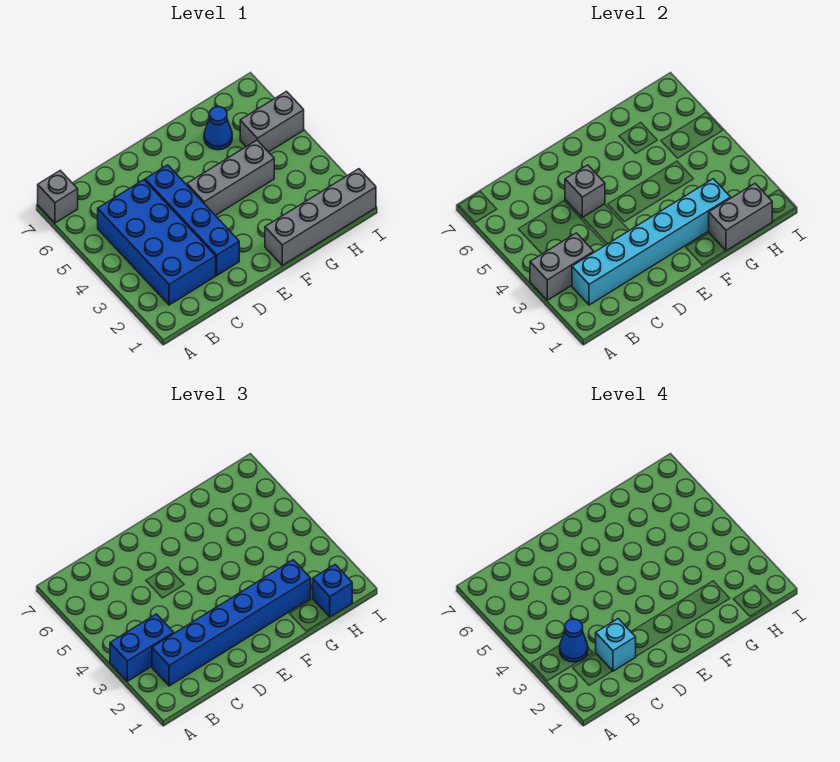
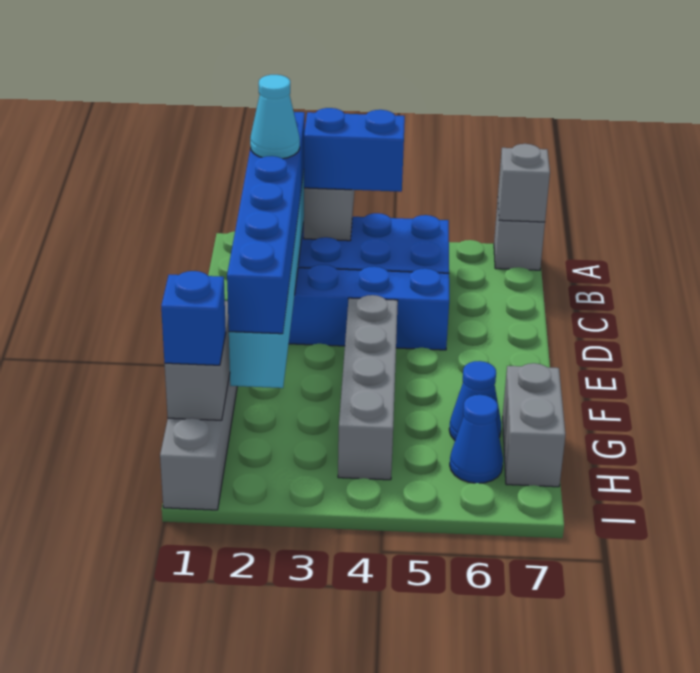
blue 1x2 brick [110,614,174,681] -> blue 1x2 brick turned to [304,108,405,192]
blue 1x1 cone [560,619,588,662] -> blue 1x1 cone moved to [450,395,503,483]
cyan 1x1 brick [596,619,636,671] -> cyan 1x1 cone [250,75,300,159]
grey 1x1 brick [565,165,605,218] -> grey 1x1 brick moved to [498,144,550,222]
grey 1x3 brick [187,140,274,215] -> grey 1x4 brick [338,295,398,480]
grey 1x2 brick [240,91,304,152] -> grey 1x2 brick moved to [503,363,565,487]

